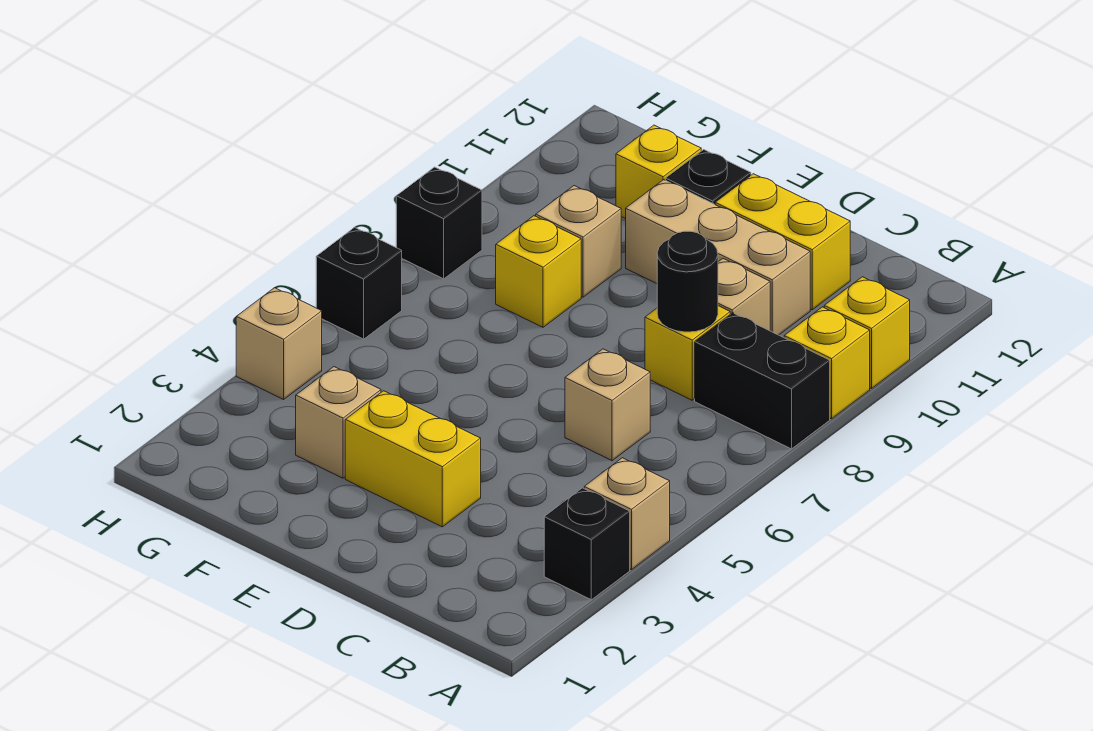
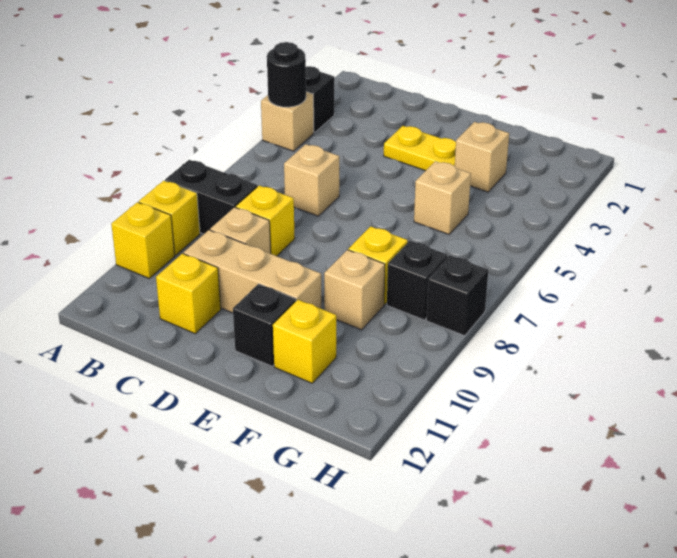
black 1x1 round brick [657,231,718,332] -> black 1x1 round brick moved to [267,42,306,107]
yellow 1x2 brick [715,174,850,310] -> yellow 1x1 brick [156,254,221,334]
yellow 1x2 brick [345,391,481,527] -> yellow 1x2 plate [384,126,456,171]
tan 1x1 brick [236,288,322,399] -> tan 1x1 brick moved to [414,161,471,234]
black 1x1 brick [316,227,402,339] -> black 1x1 brick moved to [387,241,448,320]

